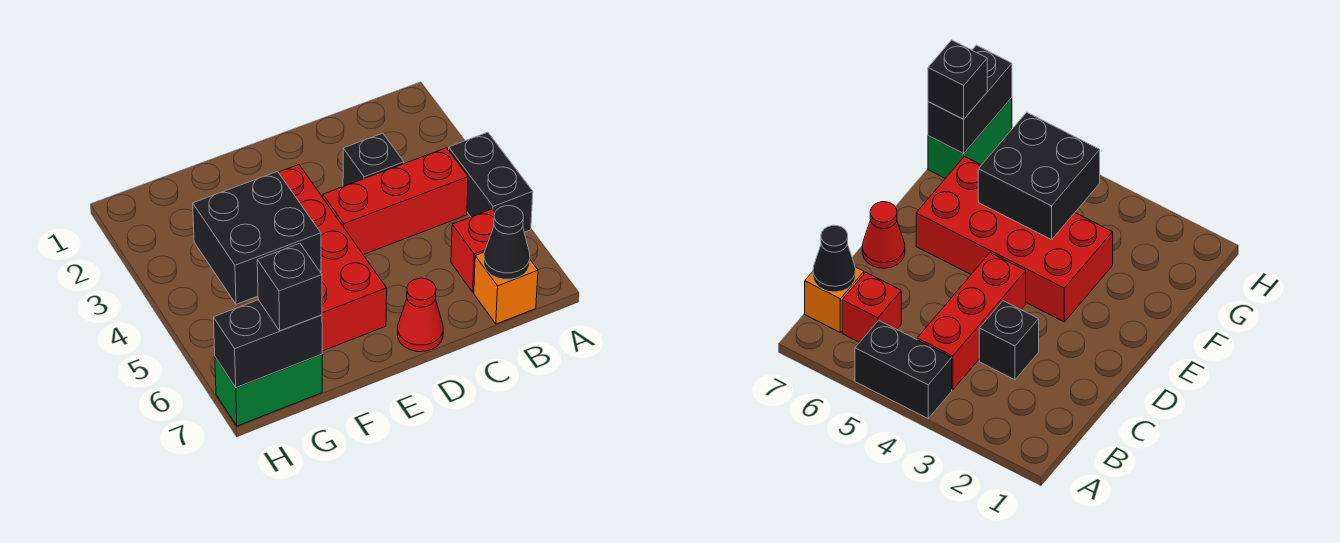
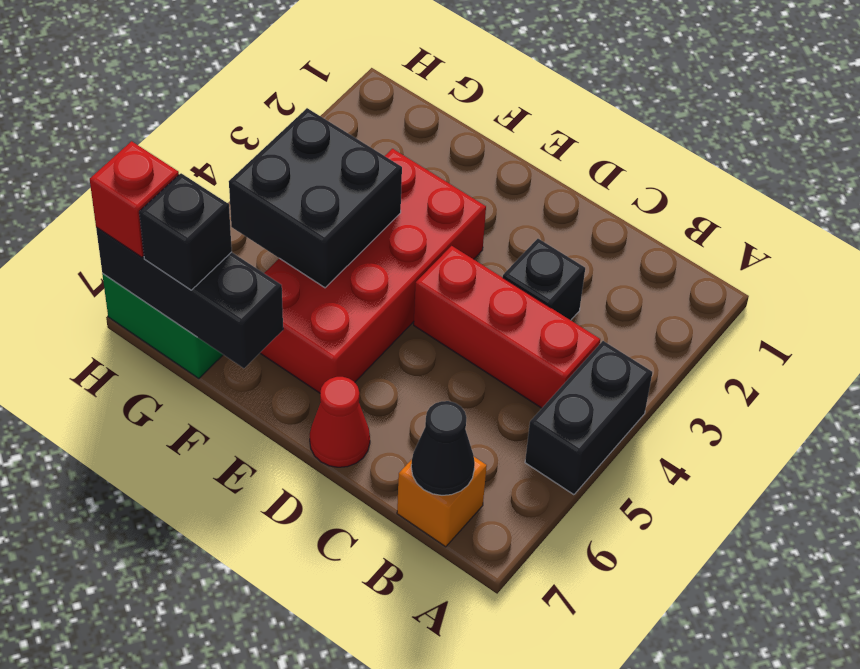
red 1x1 brick [451,209,495,292] -> red 1x1 brick moved to [90,141,179,257]
black 1x2 brick [213,300,322,387] -> black 1x3 brick [96,227,283,368]

